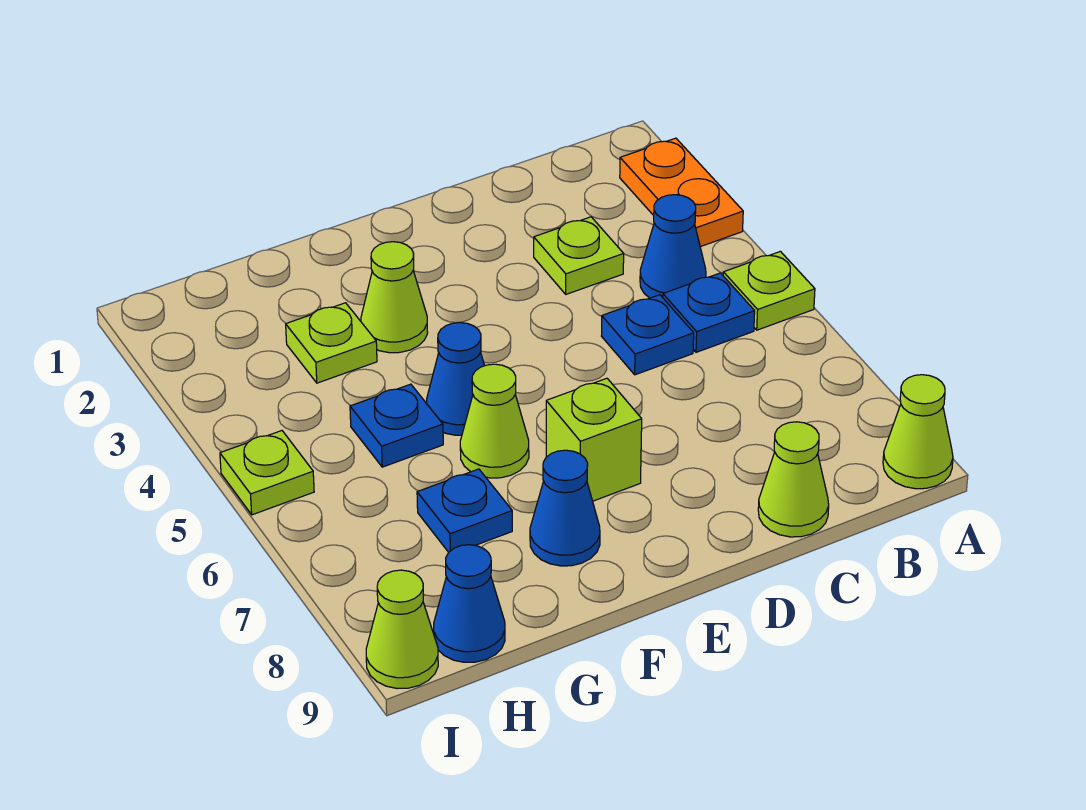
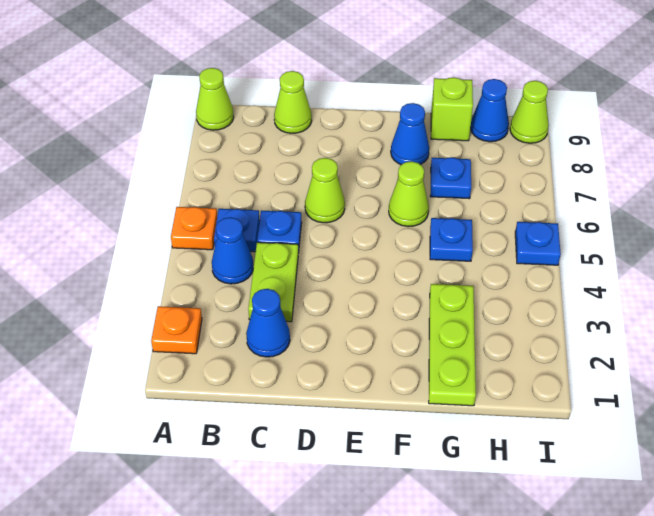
orange 1x2 plate [620,138,743,247] -> orange 1x1 plate [151,306,202,354]
lime 1x1 plate [723,251,815,330] -> orange 1x1 plate [171,207,217,250]
lime 1x1 plate [534,217,624,294] -> lime 1x2 plate [248,242,298,322]
lime 1x1 brick [546,378,642,501] -> lime 1x1 brick moved to [431,77,473,141]
lime 1x1 cone [361,242,428,353] -> lime 1x1 cone moved to [305,158,345,223]
blue 1x1 cone [427,323,485,435] -> blue 1x1 cone moved to [246,289,290,357]
lime 1x1 plate [286,303,377,383] -> lime 1x3 plate [429,284,476,406]
lime 1x1 plate [220,431,314,515] -> blue 1x1 plate [515,222,561,265]

